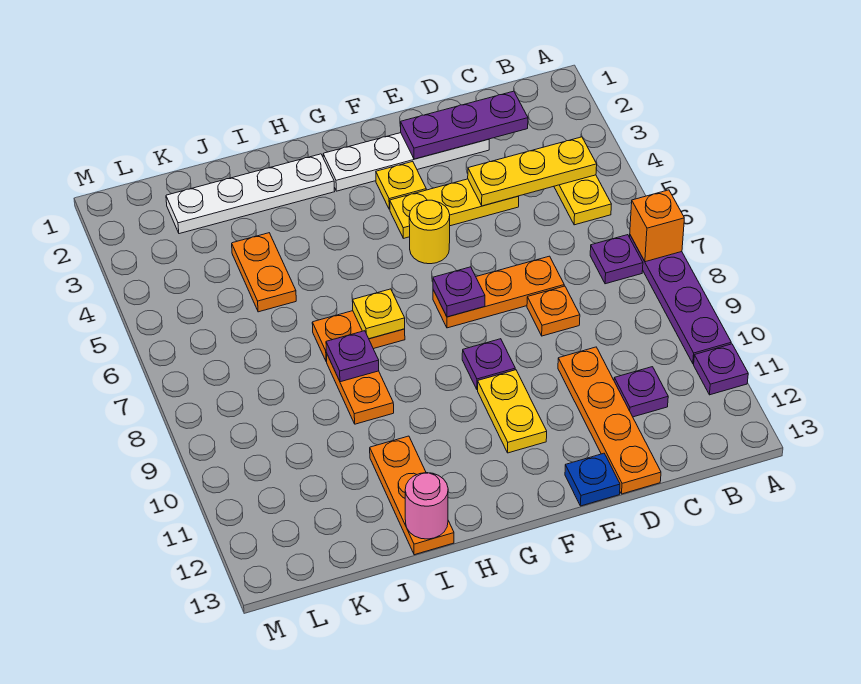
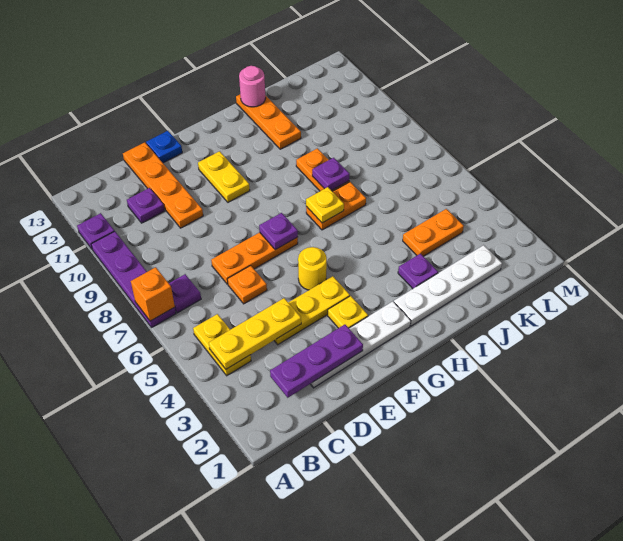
orange 1x1 plate [527,286,580,336] -> orange 1x1 plate moved to [227,266,267,304]
purple 1x1 plate [462,339,515,390] -> purple 1x1 plate moved to [398,254,438,289]
orange 1x2 plate [232,233,296,312] -> orange 1x2 plate turned to [403,209,464,256]

